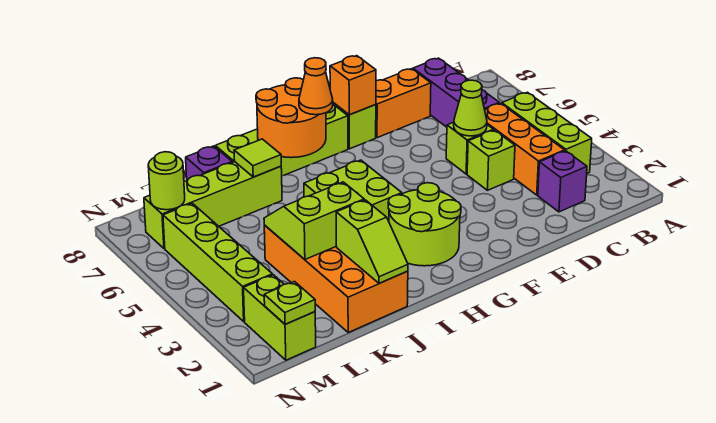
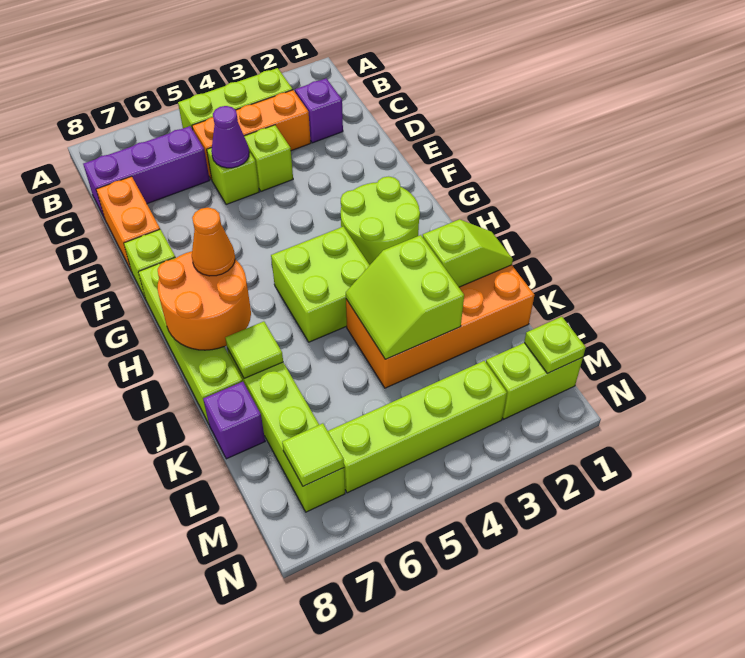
lime 1x1 cone [454,80,487,136] -> purple 1x1 cone [211,106,249,168]
orange 1x1 brick [330,56,376,115] -> none
lime 1x1 round brick [148,152,185,210] -> lime 1x1 tile [282,423,344,486]

